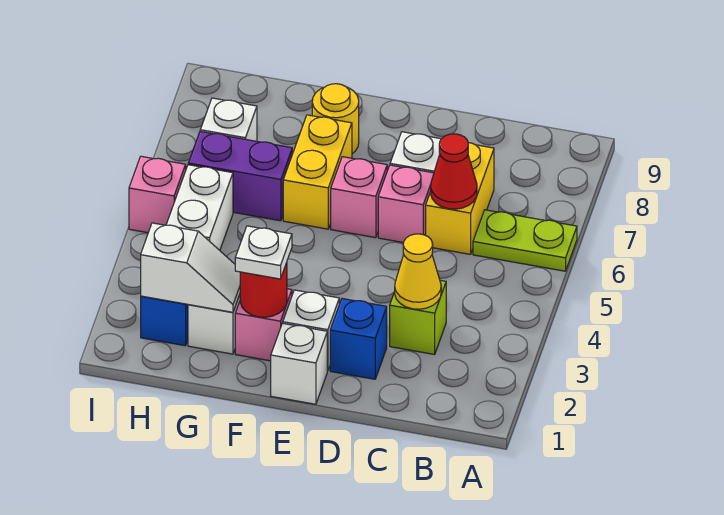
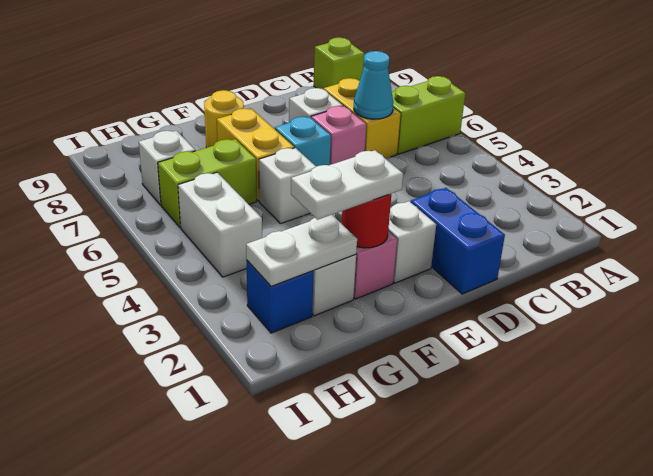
lime 1x2 plate [473,210,577,271] -> lime 1x2 brick [392,76,465,154]
lime 1x1 brick [390,280,446,354] -> lime 1x1 brick moved to [314,37,364,89]
yellow 1x1 cone [395,234,441,309] -> none
red 1x1 cone [431,134,477,209] -> cyan 1x1 cone [354,51,393,119]
blue 1x1 brick [330,299,387,379] -> blue 1x2 brick [411,188,505,294]
white 1x1 brick [271,323,327,404] -> white 1x1 brick moved to [259,148,316,224]
pink 1x1 brick [331,157,387,238] -> cyan 1x1 brick [275,117,331,167]
white 1x1 plate [235,226,292,279] -> white 1x2 plate [291,150,403,220]
white 1x2 slope [141,223,240,312] -> white 1x2 plate [246,215,357,286]
purple 1x2 brick [188,131,292,221] -> lime 1x2 brick [158,139,256,228]
pink 1x1 brick [129,156,186,233] -> none

